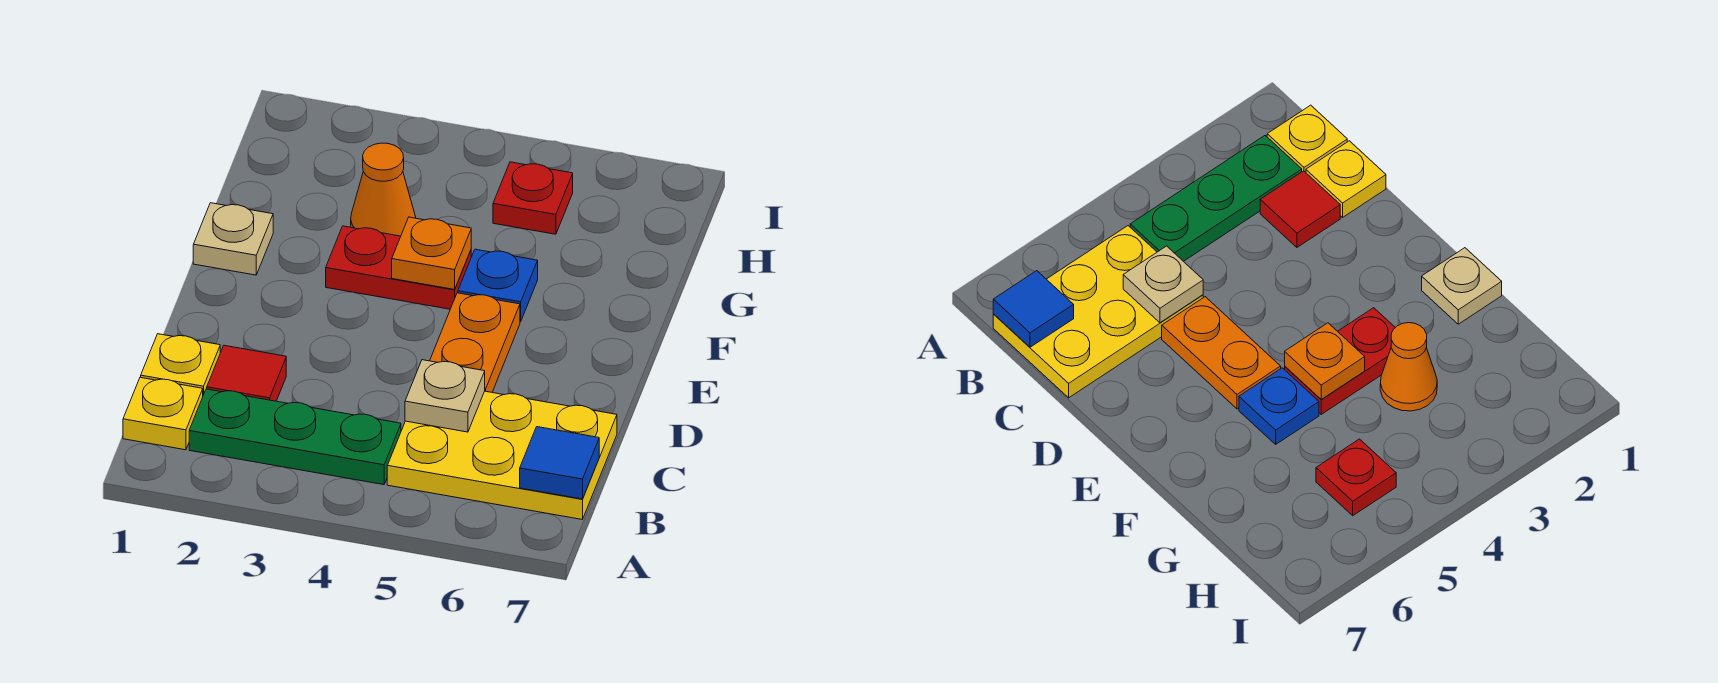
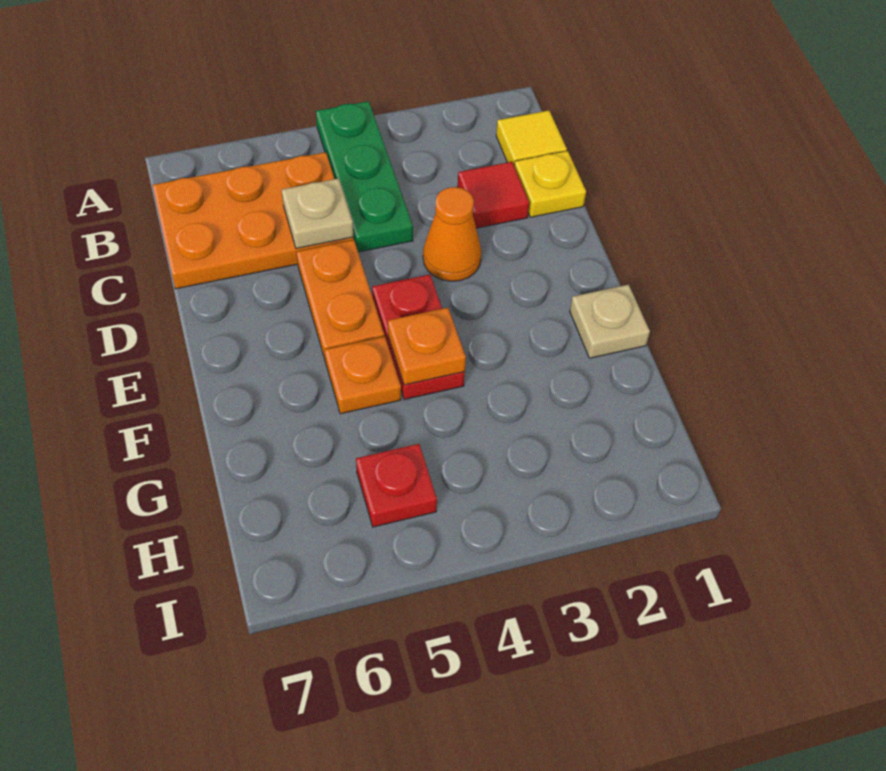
yellow 1x1 plate [123,377,203,450] -> yellow 1x1 tile [496,111,567,165]
green 1x3 plate [189,389,401,485] -> green 1x3 plate turned to [316,101,413,252]
yellow 2x3 plate [387,391,617,519] -> orange 2x3 plate [153,152,354,289]
blue 1x1 tile [520,427,599,499] -> none
red 1x2 plate [326,226,471,309] -> red 1x2 plate turned to [372,275,465,400]
blue 1x1 plate [458,249,538,322] -> orange 1x1 plate [325,337,401,414]
orange 1x1 cone [351,143,416,236] -> orange 1x1 cone moved to [423,187,481,281]

